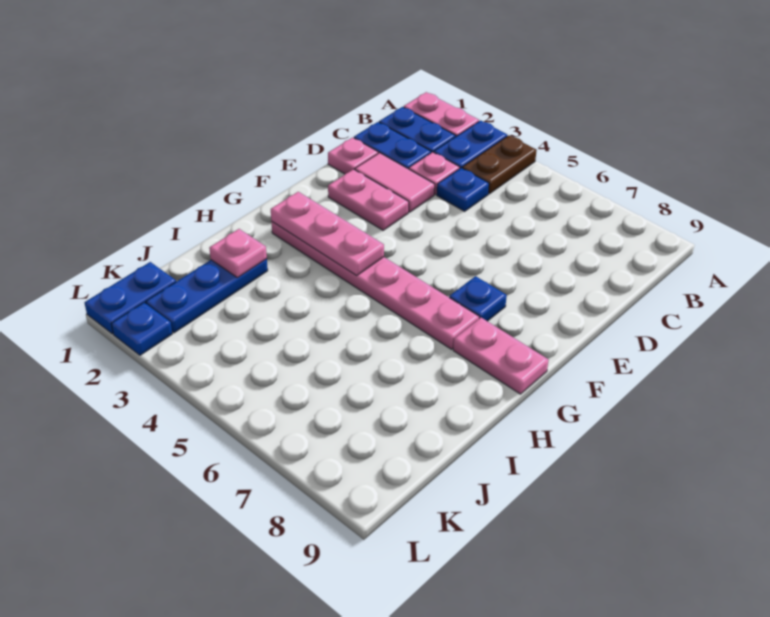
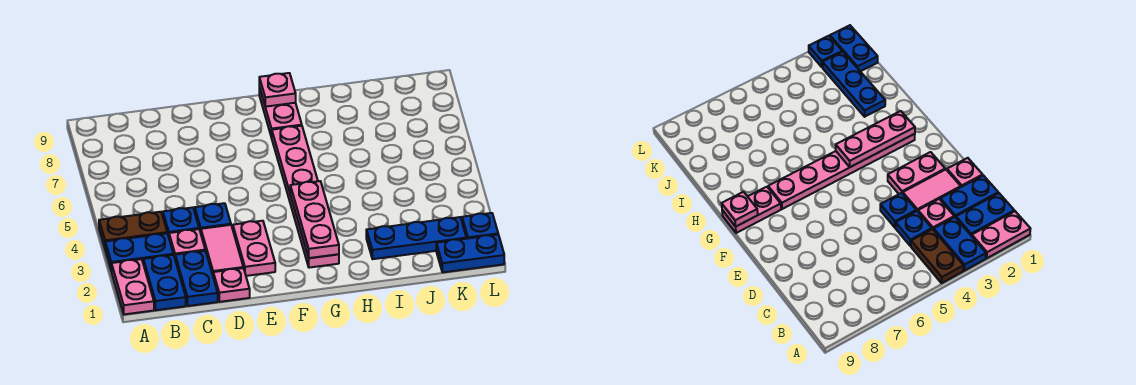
blue 1x1 plate [449,276,507,321] -> blue 1x1 plate moved to [195,203,231,233]
pink 1x1 plate [209,229,267,278] -> pink 1x1 plate moved to [259,73,296,107]

